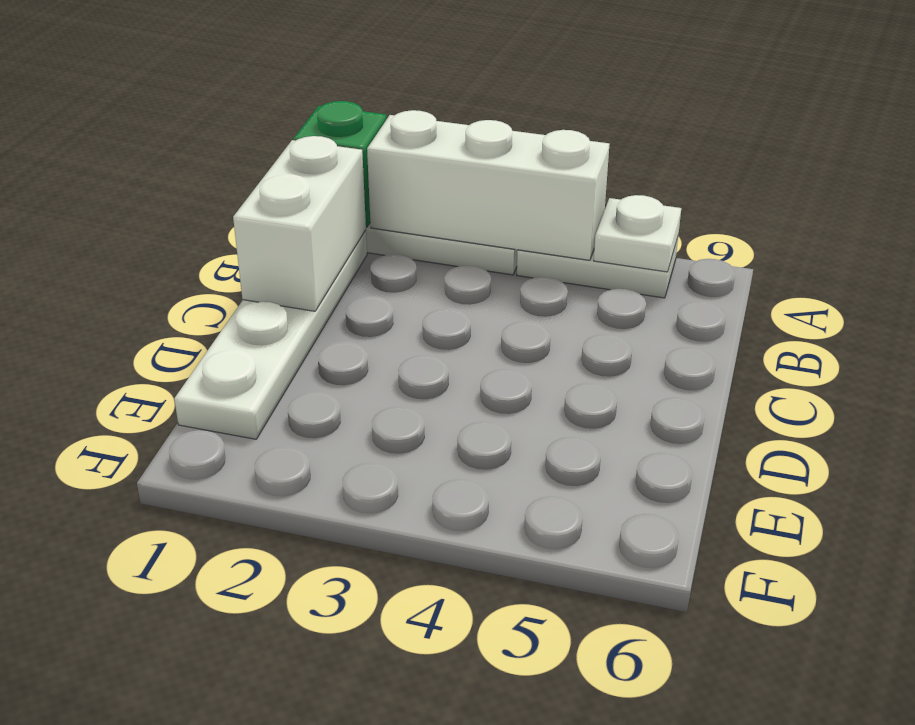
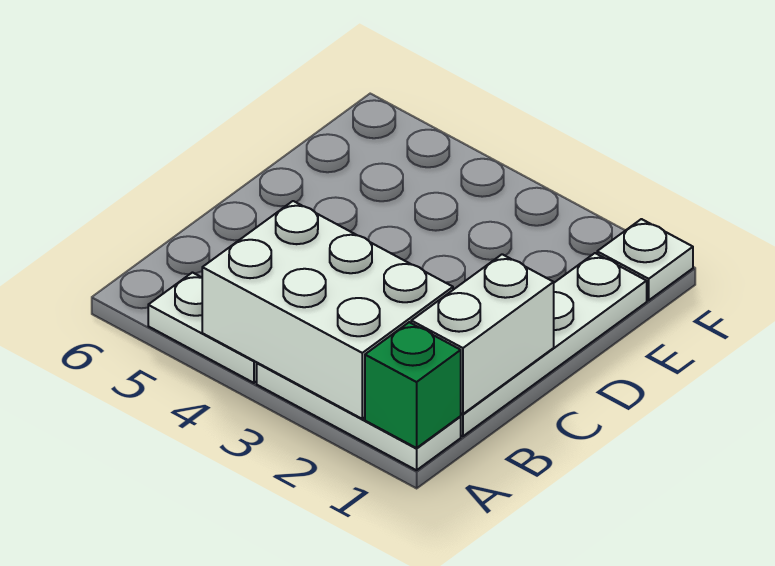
white 1x3 brick [367,110,610,260] -> white 2x3 brick [202,201,453,419]
white 1x1 plate [594,195,681,272] -> white 1x1 plate moved to [597,219,693,300]

